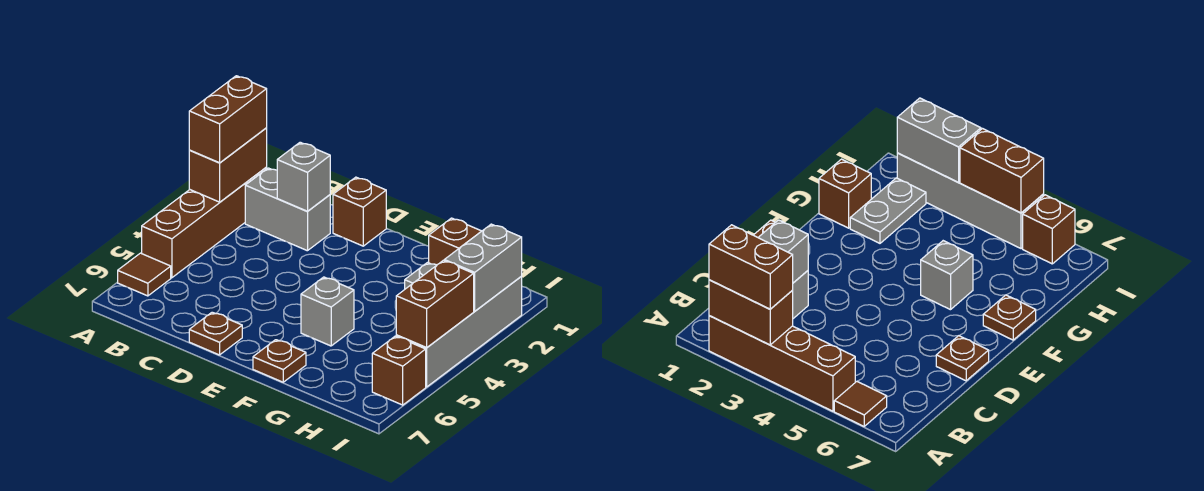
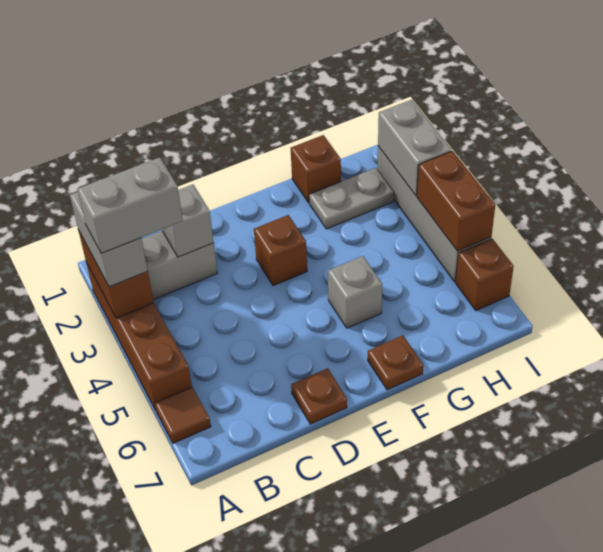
brown 1x2 brick [189,76,267,163] -> grey 1x2 brick [70,192,148,287]
none -> grey 1x2 brick [77,157,183,253]
brown 1x1 brick [333,177,386,246] -> brown 1x1 brick moved to [254,215,307,286]

